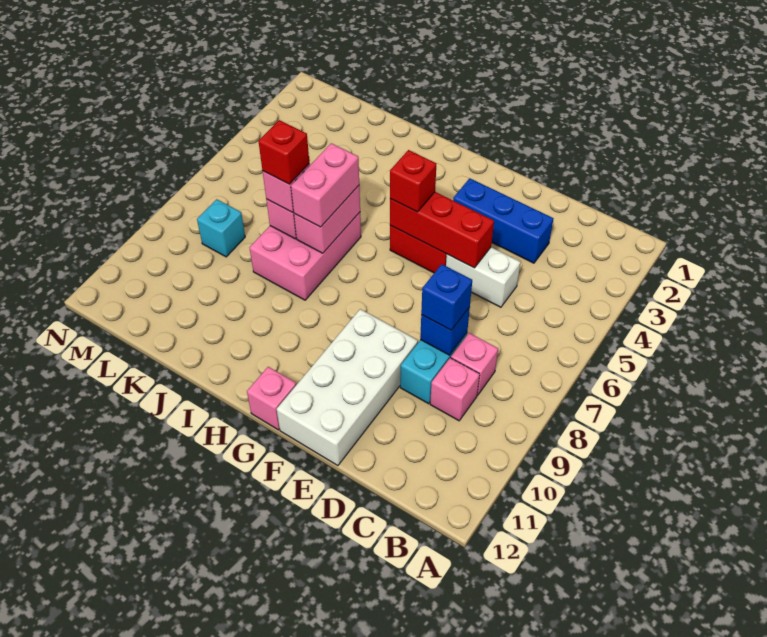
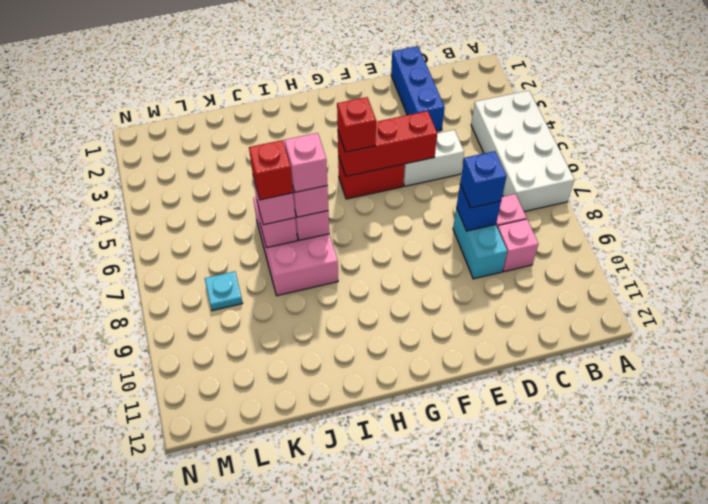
blue 1x3 brick [453,178,553,263] -> blue 1x3 brick turned to [391,46,445,131]
white 2x4 brick [277,309,418,466] -> white 2x4 brick moved to [471,91,574,212]
pink 1x1 brick [247,367,296,430] -> pink 1x1 brick moved to [285,133,327,192]
cyan 1x1 brick [197,199,245,257] -> cyan 1x1 plate [205,271,243,311]

